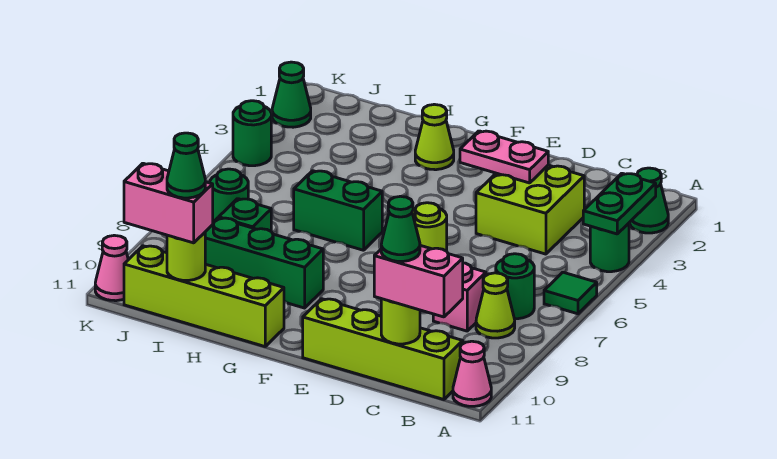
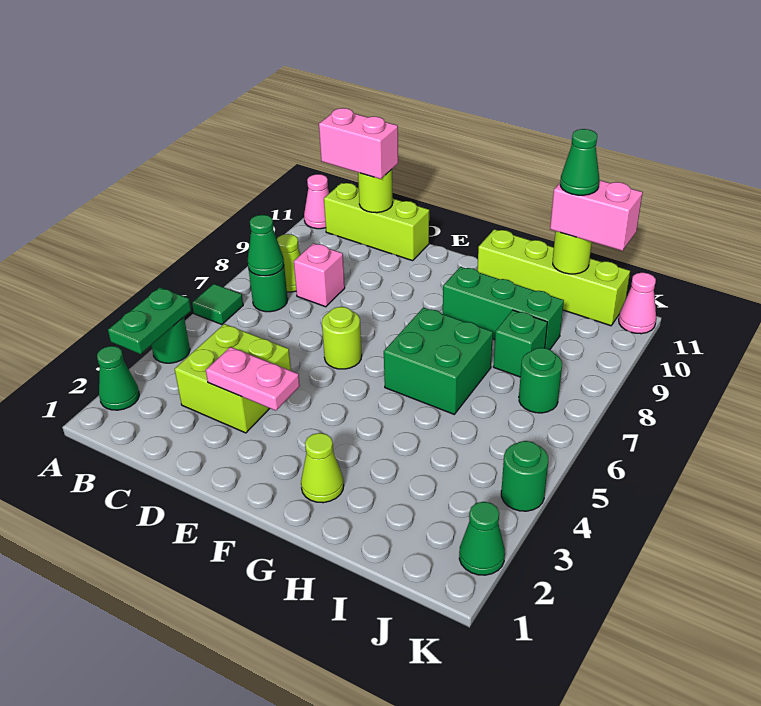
lime 1x4 brick [303,299,463,399] -> lime 1x3 brick [324,183,429,261]
green 1x1 cone [381,196,420,262] -> green 1x1 cone moved to [248,215,284,276]
green 1x2 brick [294,171,382,250] -> green 2x2 brick [384,307,493,414]

